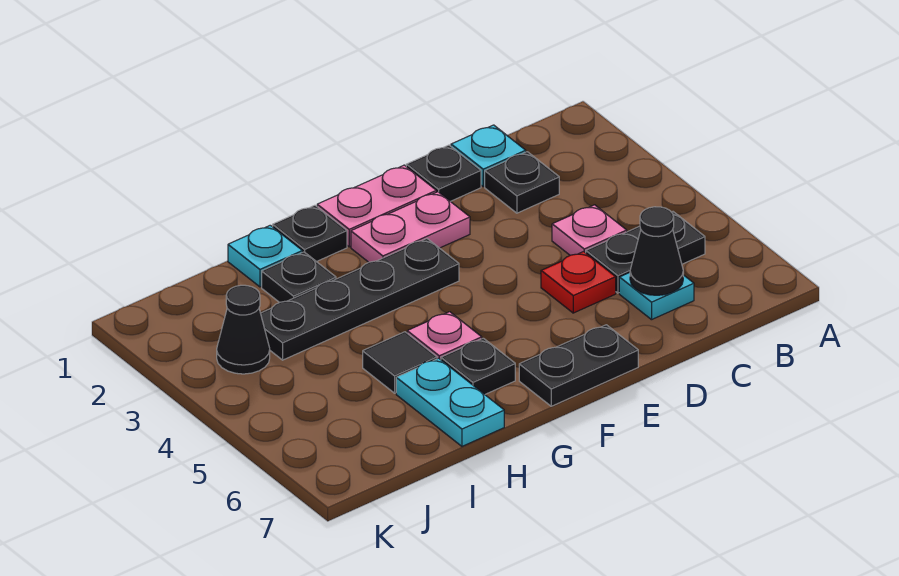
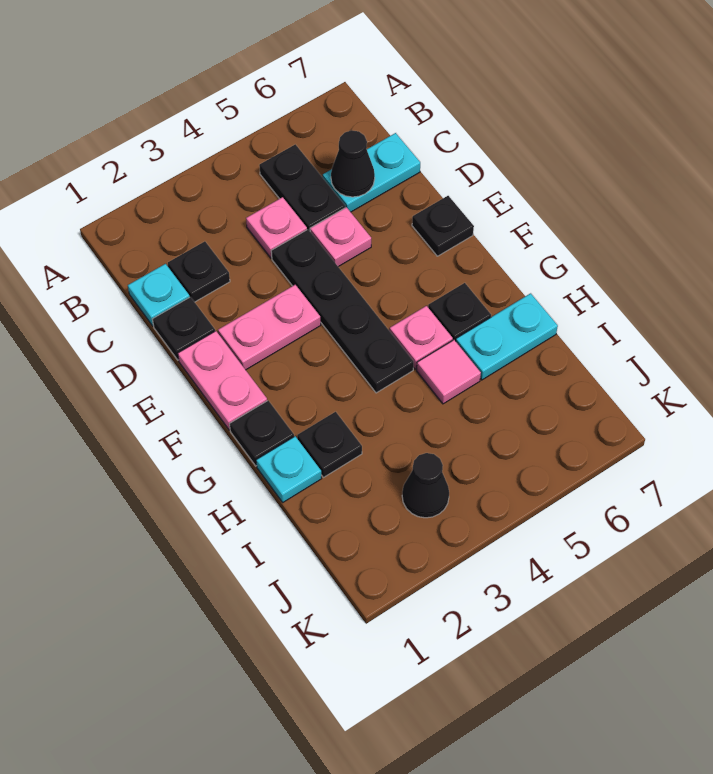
cyan 1x1 plate [619,273,694,320] -> cyan 1x2 plate [323,133,420,212]
red 1x1 plate [541,252,616,313] -> pink 1x1 plate [310,207,371,267]
pink 1x2 plate [351,192,470,262] -> pink 1x2 plate turned to [218,285,321,370]
black 1x2 plate [519,325,638,406] -> black 1x1 plate [412,196,474,256]
black 1x4 plate [261,239,459,360] -> black 1x4 plate moved to [271,230,414,393]
black 1x1 tile [363,332,437,393] -> pink 1x1 tile [417,340,481,404]

